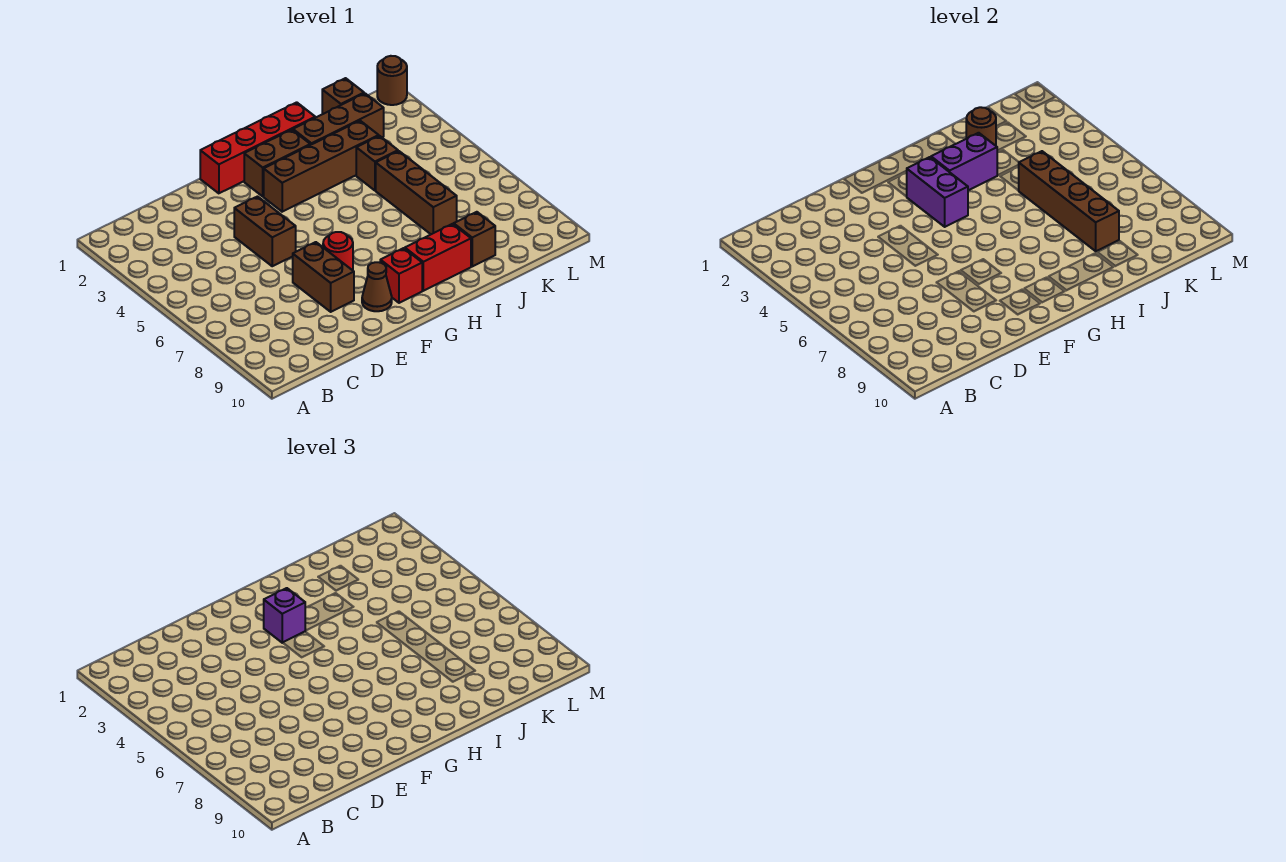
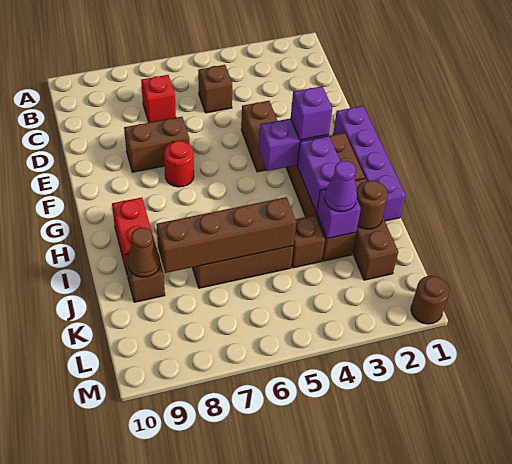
brown 1x2 brick [234,197,296,266] -> brown 1x2 brick turned to [241,101,277,172]
red 1x4 brick [200,102,315,193] -> purple 1x4 brick [333,106,405,221]
brown 1x1 cone [362,262,392,311] -> brown 1x1 cone moved to [128,228,160,277]
red 1x1 brick [380,248,422,303] -> red 1x1 brick moved to [141,75,176,123]
none -> purple 1x1 brick [317,189,361,239]
none -> purple 1x1 cone [325,161,357,212]
brown 1x1 brick [322,78,364,114] -> brown 1x1 brick moved to [198,65,232,113]

